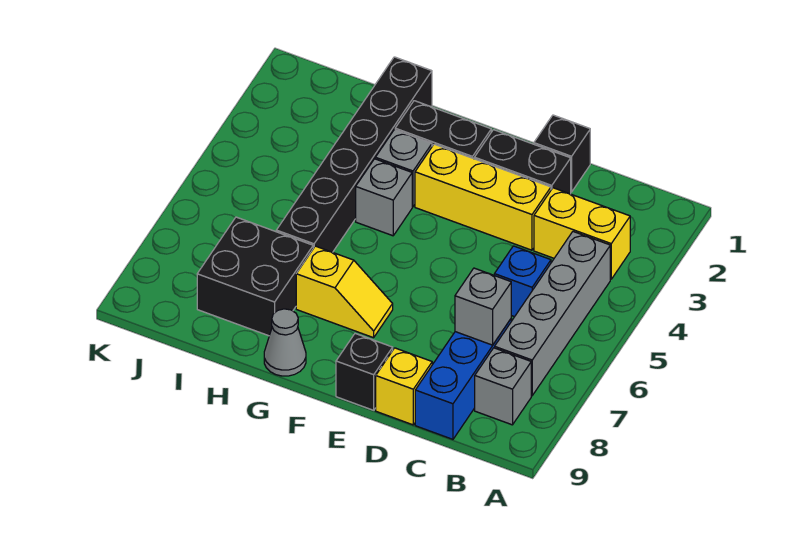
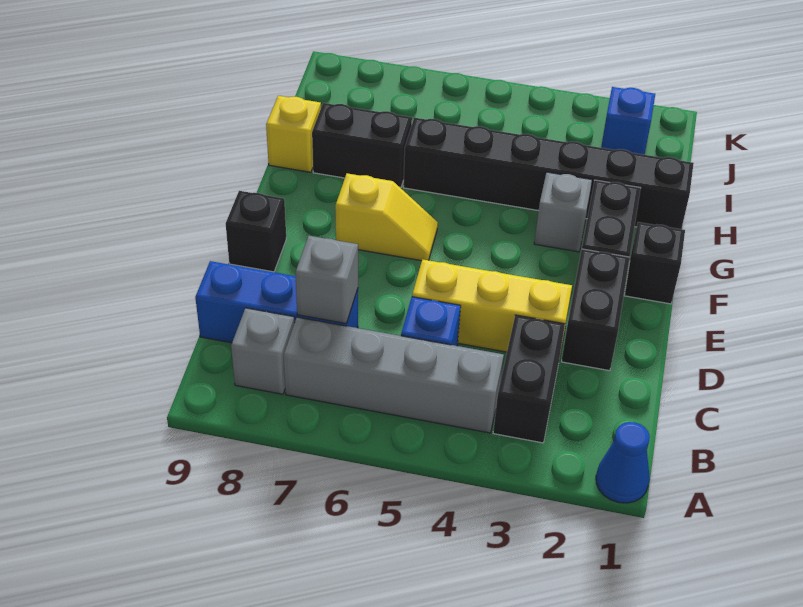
none -> blue 1x1 cone [596,422,650,503]
yellow 1x2 brick [534,188,630,279] -> black 1x2 brick [493,315,565,443]
black 1x1 brick [534,115,590,192] -> black 1x1 brick moved to [624,222,685,304]
yellow 1x3 brick [415,144,551,250] -> yellow 1x3 brick turned to [412,259,572,353]
yellow 1x1 brick [376,348,432,425] -> yellow 1x1 brick moved to [266,96,321,172]
yellow 1x2 slope [296,246,393,338] -> yellow 1x2 slope turned to [335,173,438,261]
grey 1x1 brick [356,159,412,236] -> none
grey 1x1 cone [264,309,306,376] -> none
black 2x2 brick [197,217,313,336] -> black 1x2 brick [312,103,412,187]
none -> blue 1x1 brick [601,87,655,155]

